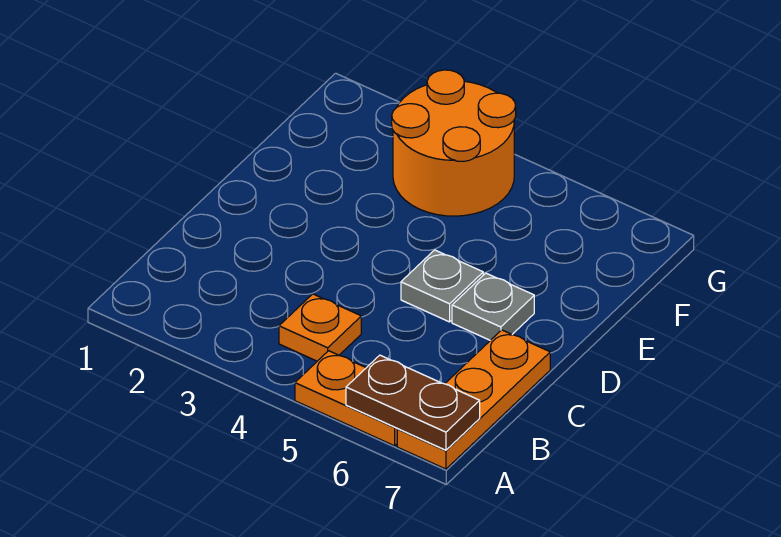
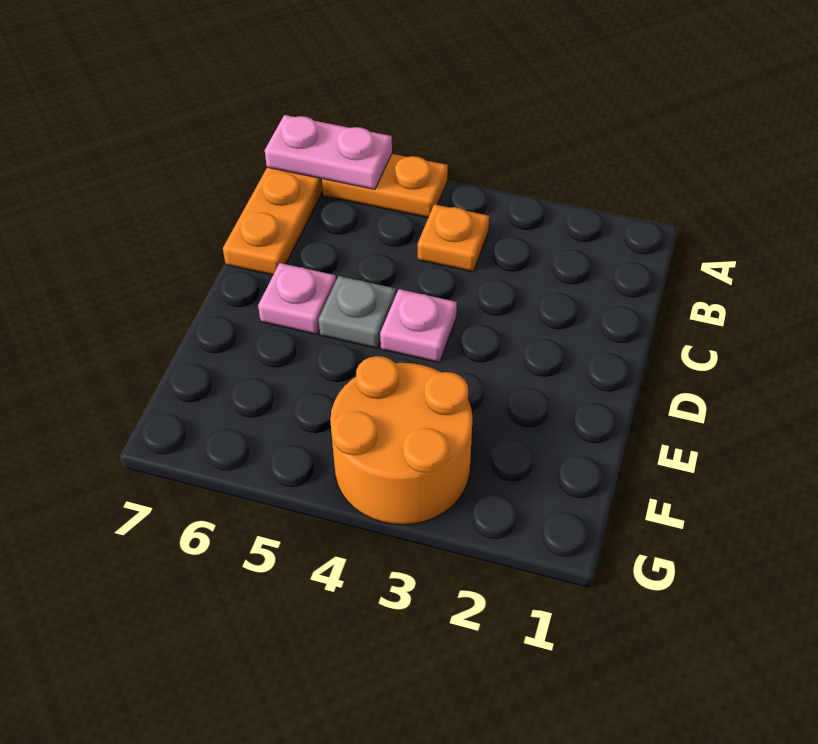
brown 1x2 plate [346,355,480,450] -> pink 1x2 plate [265,115,392,189]
none -> pink 1x1 plate [380,289,457,363]
grey 1x1 plate [452,273,534,340] -> pink 1x1 plate [258,263,336,335]

